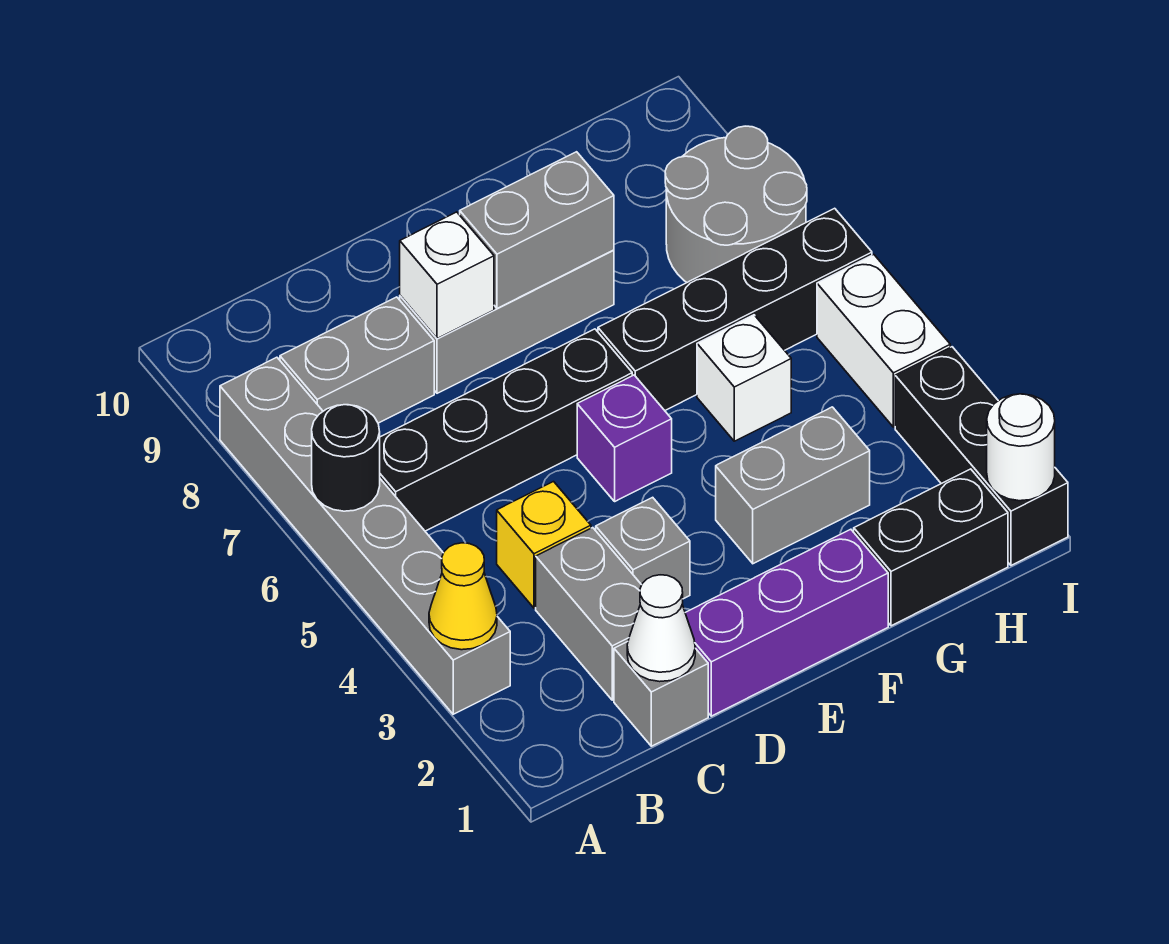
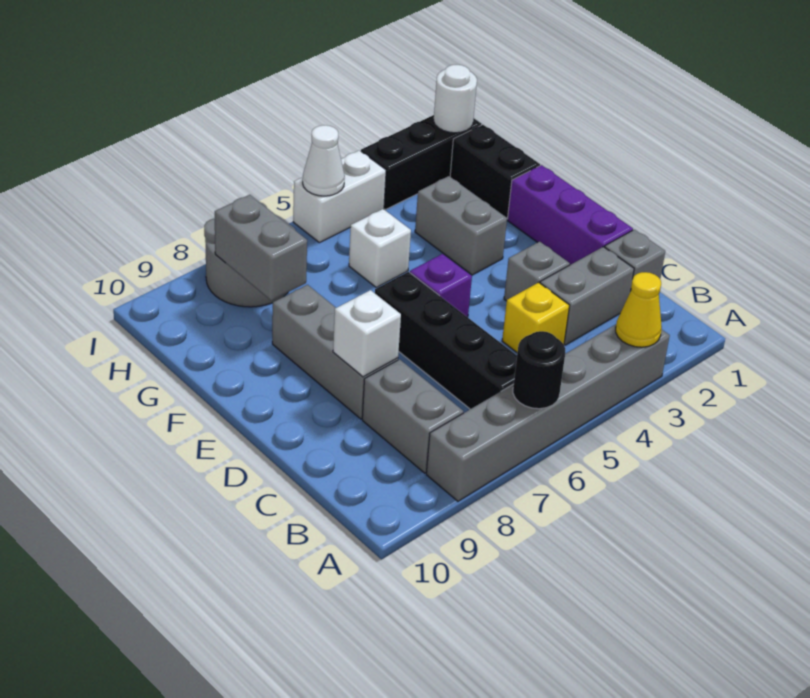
white 1x1 cone [627,575,695,682] -> white 1x1 cone moved to [303,125,345,196]
grey 1x2 brick [460,152,614,308] -> grey 1x2 brick moved to [215,195,307,301]
black 1x4 brick [598,208,872,410] -> none

